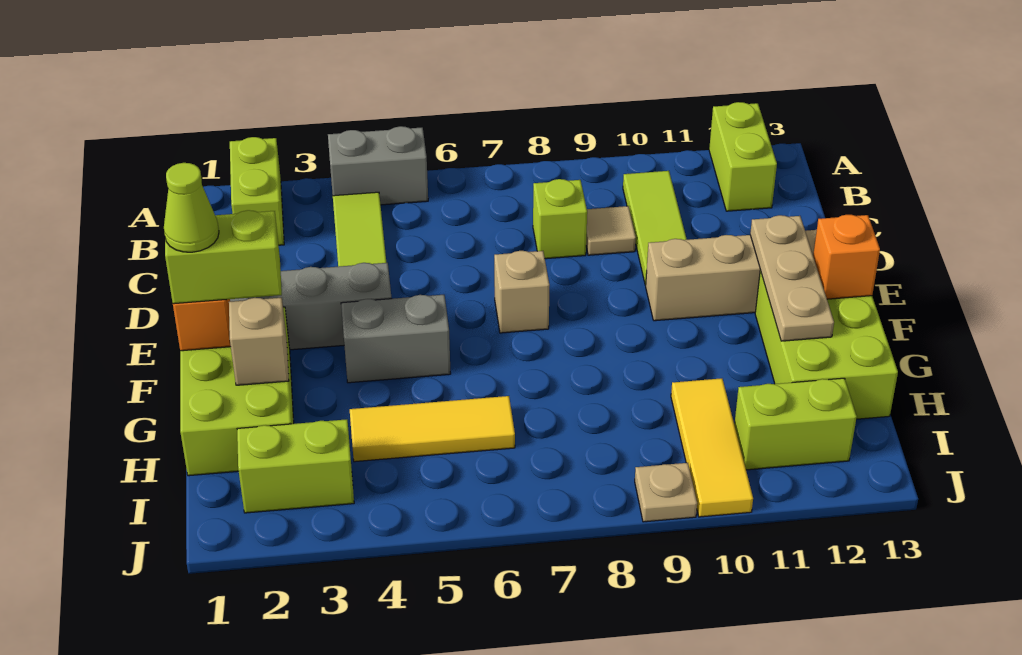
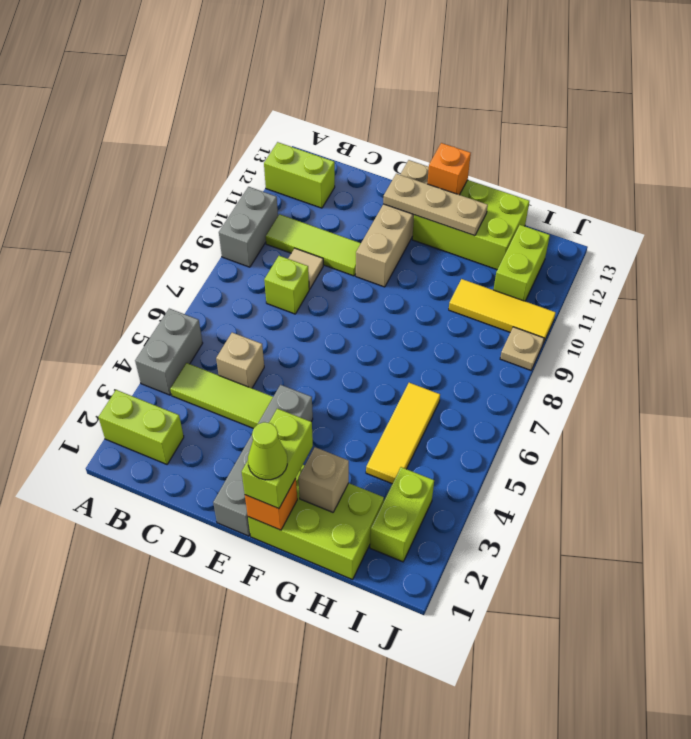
tan 1x1 brick [494,251,550,333] -> tan 1x1 brick moved to [216,333,264,388]
grey 1x2 brick [341,295,451,383] -> grey 1x2 brick moved to [219,187,278,267]

